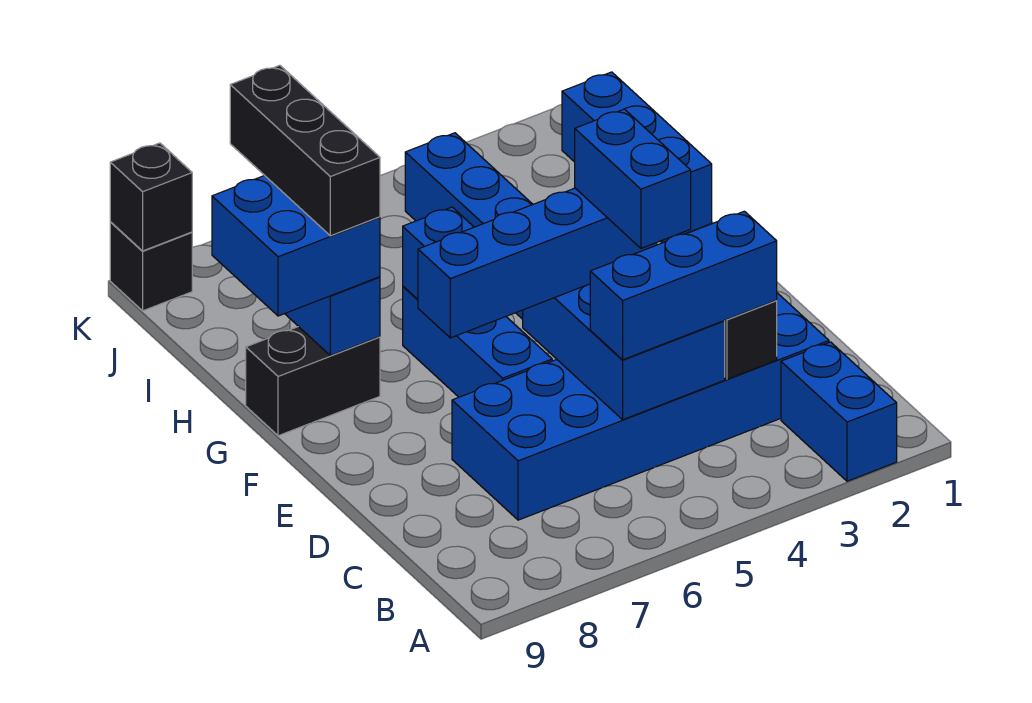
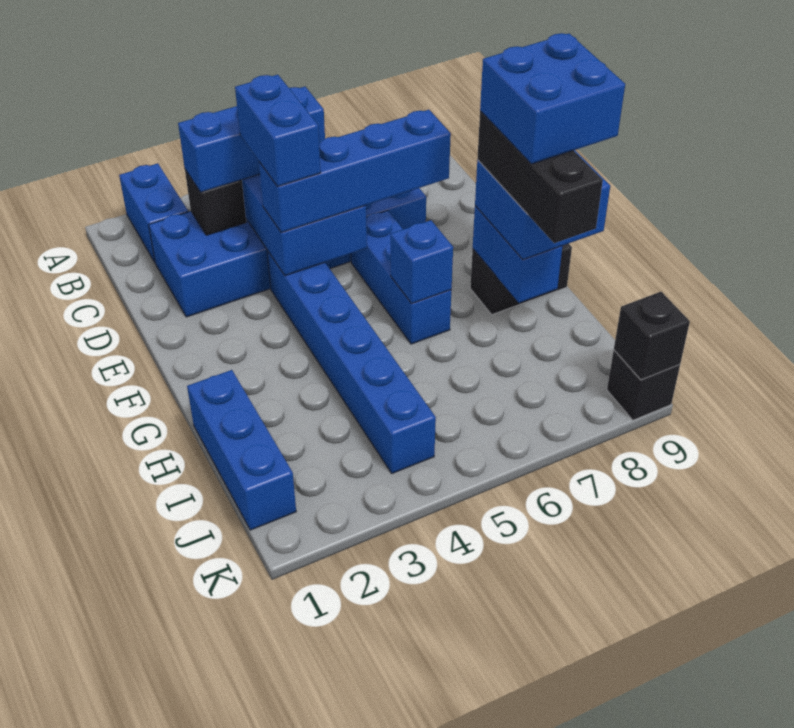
none -> blue 2x2 brick [480,33,625,164]

